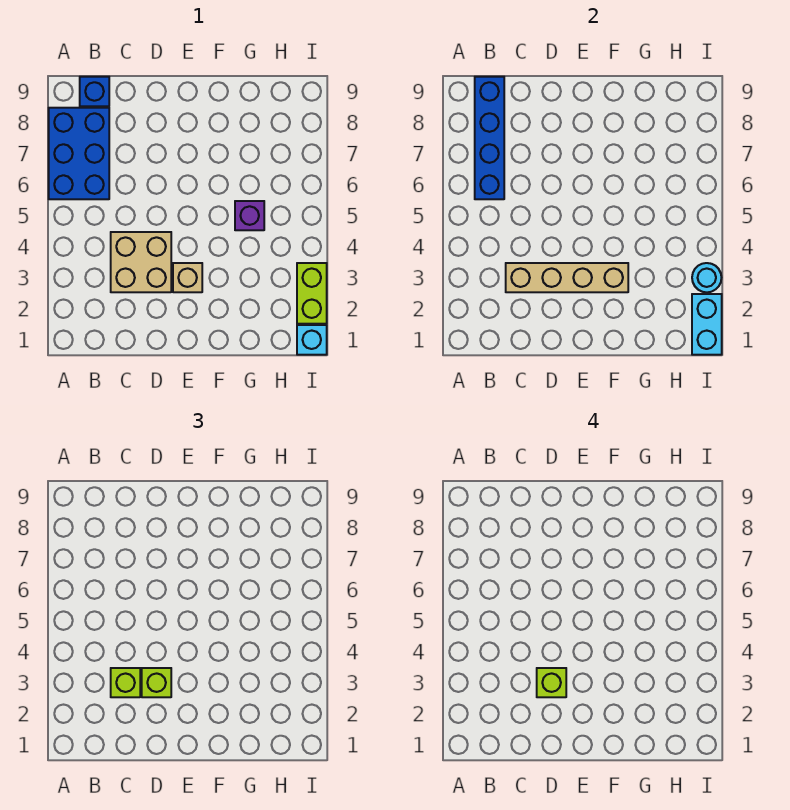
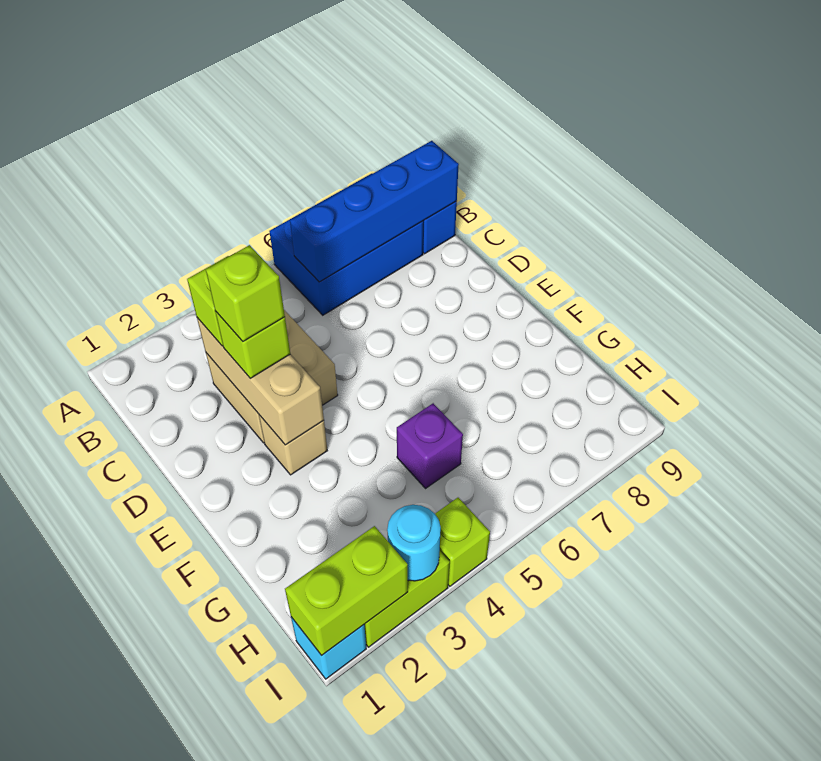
tan 1x4 brick [506,263,628,292] -> tan 1x3 brick [197,318,324,445]
cyan 1x2 brick [692,294,722,355] -> lime 1x2 brick [285,526,408,655]
none -> lime 1x1 brick [435,498,490,586]

